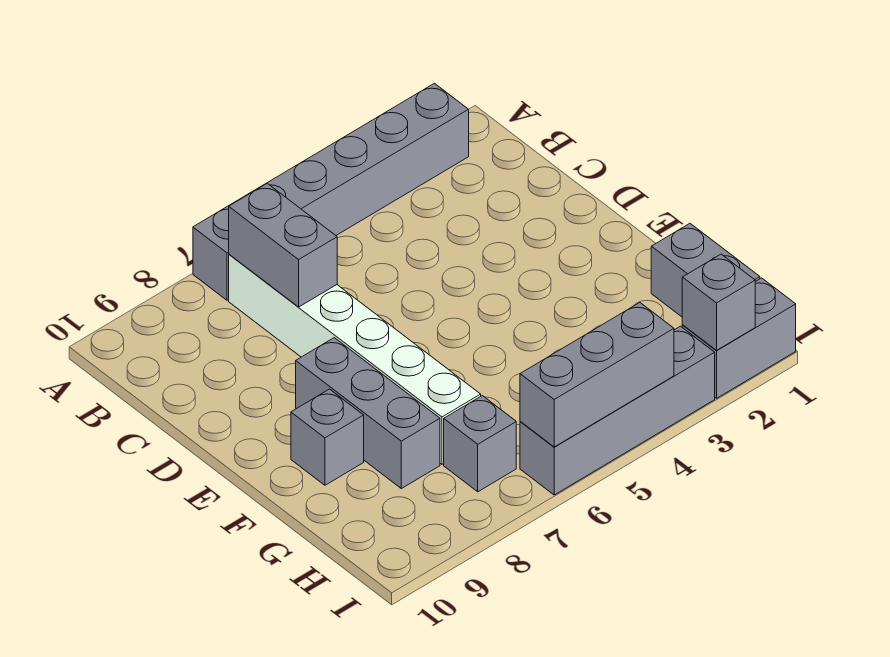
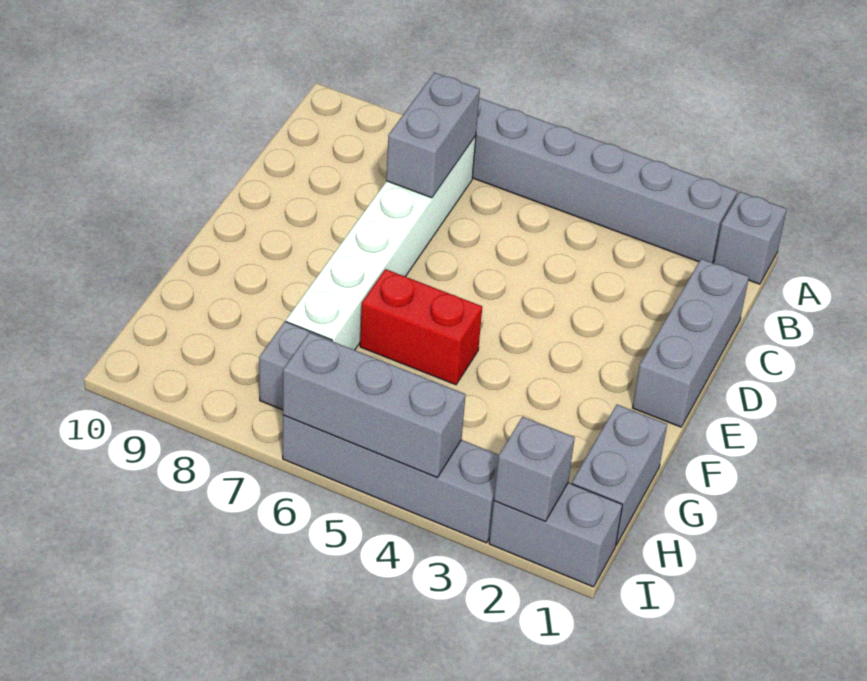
grey 1x3 brick [296,338,440,489] -> grey 1x3 brick moved to [633,259,749,427]
none -> red 1x2 brick [360,269,482,385]
grey 1x1 brick [291,389,364,485] -> grey 1x1 brick moved to [714,192,787,284]

